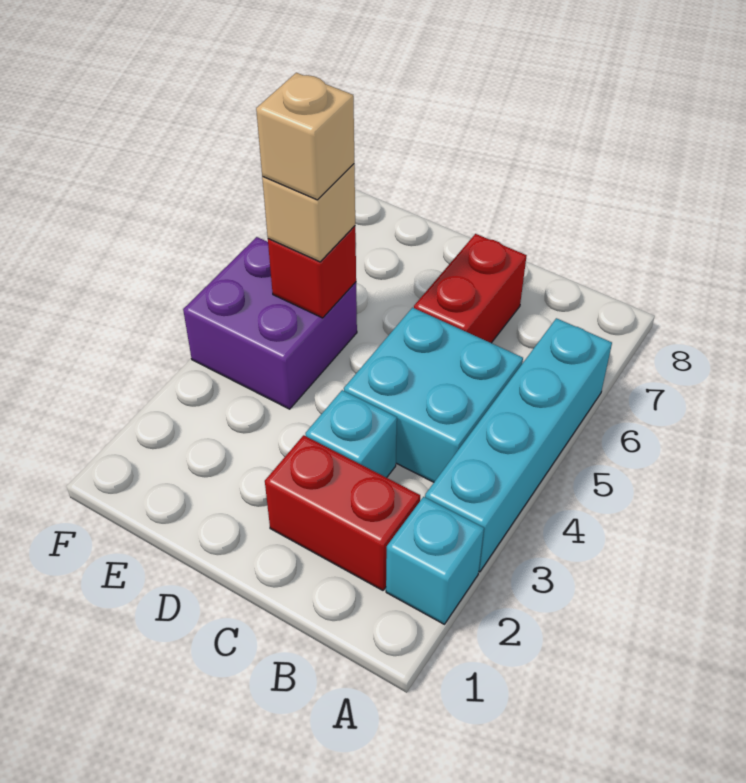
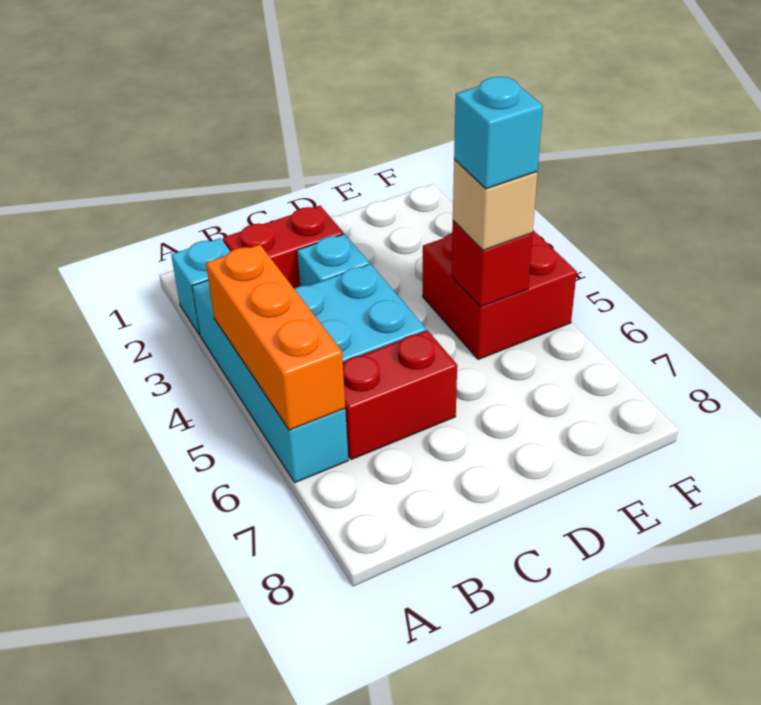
none -> orange 1x3 brick [206,245,345,430]
red 1x2 brick [414,234,527,343] -> red 1x2 brick turned to [343,330,457,460]
purple 2x2 brick [183,237,357,409] -> red 2x2 brick [423,230,577,359]
tan 1x1 brick [256,73,354,200] -> cyan 1x1 brick [454,77,543,189]

